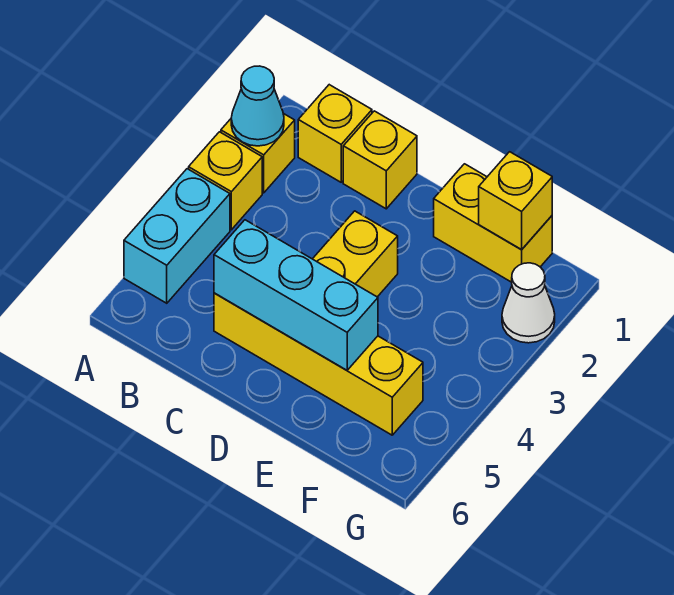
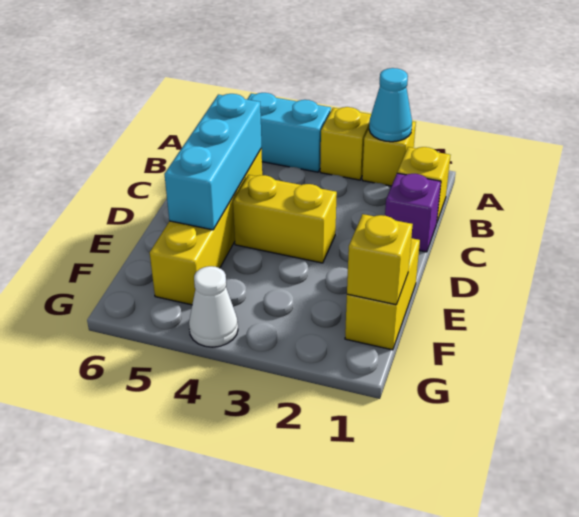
yellow 1x1 brick [343,111,417,209] -> purple 1x1 brick [385,173,441,252]
white 1x1 cone [502,263,555,343] -> white 1x1 cone moved to [189,266,238,347]

